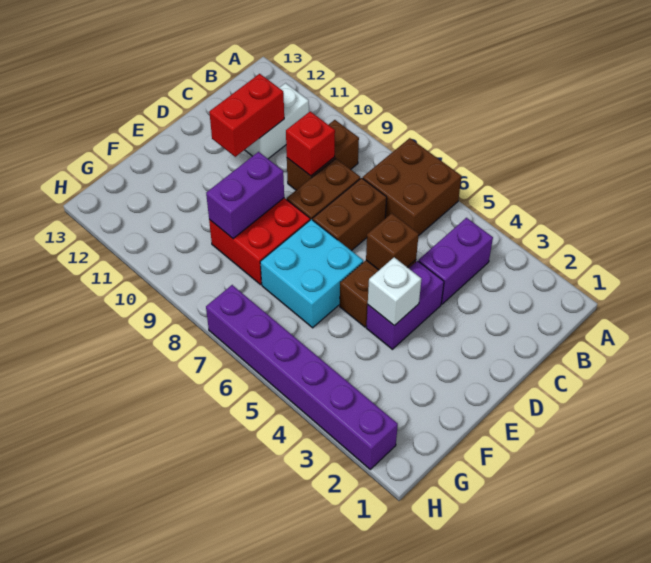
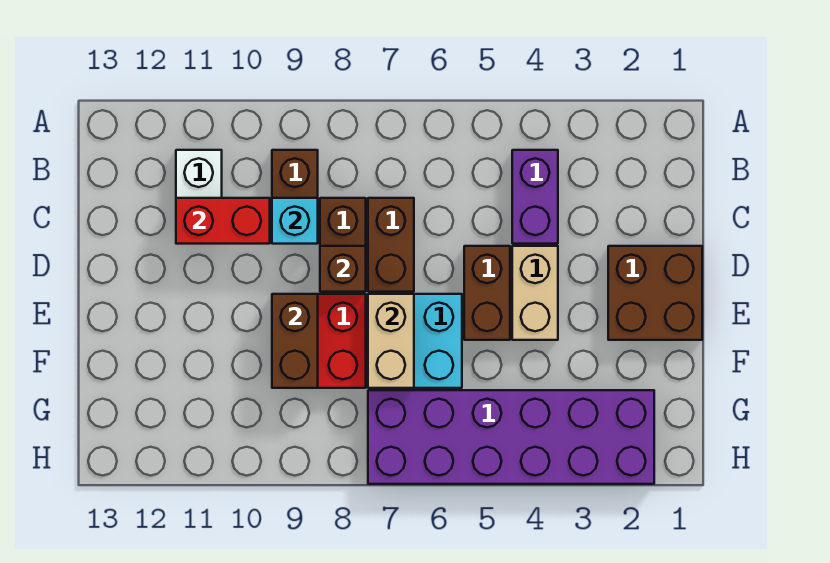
brown 2x2 brick [363,138,462,235] -> brown 2x2 brick moved to [608,246,702,340]
red 1x1 brick [286,112,335,176] -> cyan 1x1 brick [272,198,318,244]
red 1x2 brick [209,74,284,157] -> red 1x2 brick turned to [176,198,270,244]
purple 1x2 brick [366,261,444,349] -> tan 1x2 brick [512,246,558,340]
brown 1x1 brick [366,213,419,270] -> brown 1x1 brick moved to [320,246,366,292]
white 1x1 brick [368,257,421,326] -> none
none -> tan 1x2 brick [368,294,414,388]
purple 1x2 brick [206,152,284,239] -> brown 1x2 brick [272,294,318,388]
purple 1x6 brick [206,285,398,469] -> purple 2x6 brick [368,390,654,484]

